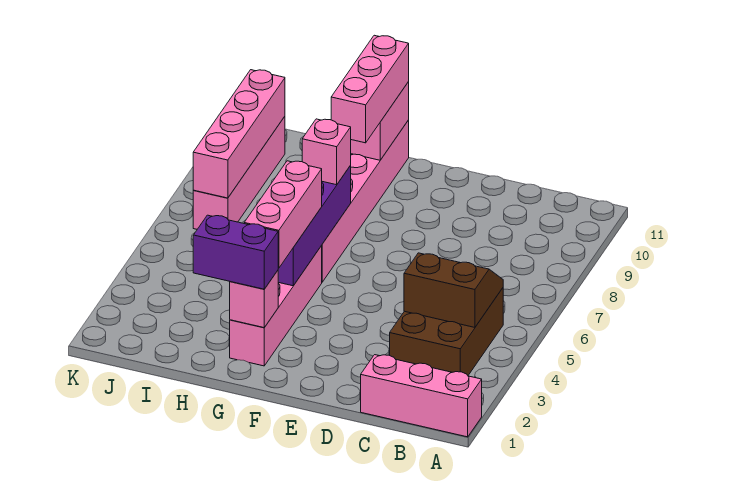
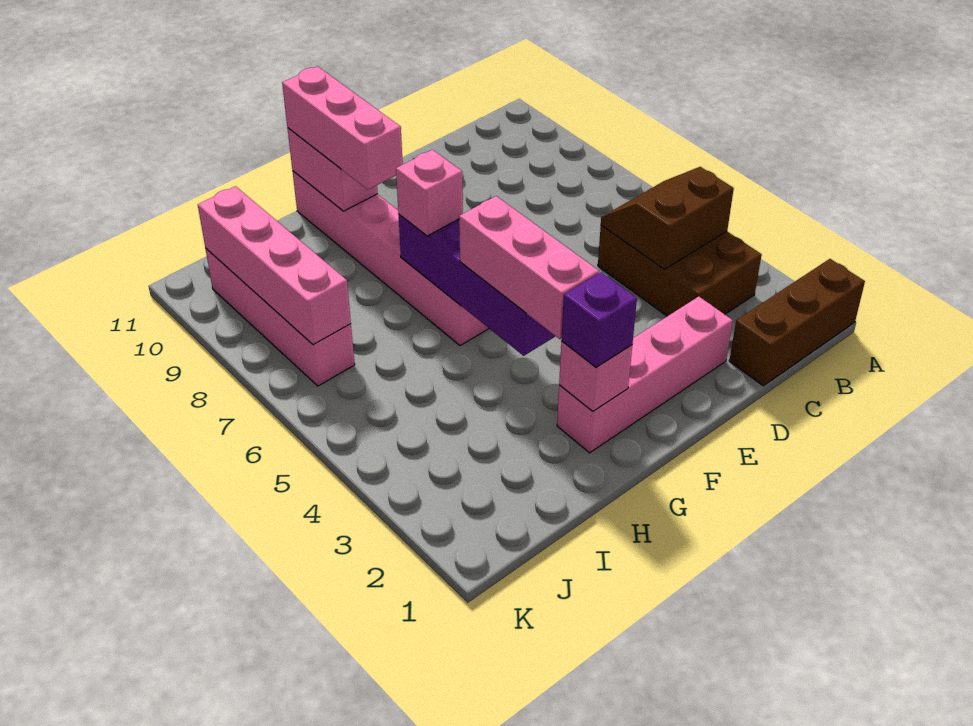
pink 1x3 brick [361,355,482,437] -> brown 1x3 brick [729,259,865,386]
pink 1x4 brick [230,246,322,366] -> pink 1x4 brick turned to [557,296,733,453]
purple 1x2 brick [193,215,278,289] -> purple 1x1 brick [561,272,637,367]

